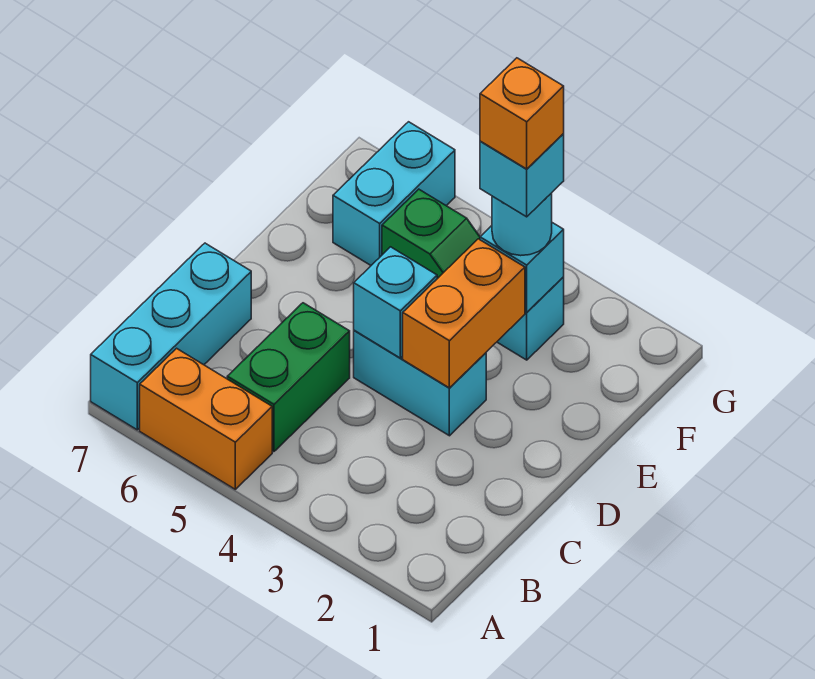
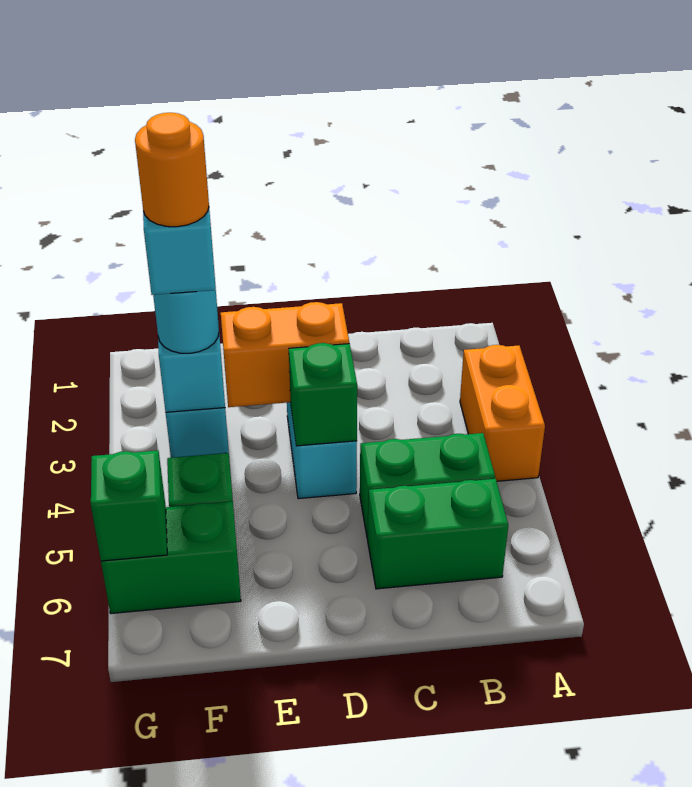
orange 1x2 brick [140,348,272,489] -> orange 1x2 brick moved to [460,345,545,481]
cyan 1x3 brick [91,243,251,430] -> none
none -> green 1x2 brick [368,479,508,589]
cyan 1x1 brick [354,247,437,358] -> green 1x1 brick [289,343,357,446]
orange 1x1 brick [480,58,564,169] -> orange 1x1 round brick [135,113,209,227]
cyan 1x2 brick [333,122,455,265] -> green 1x2 brick [101,501,241,614]
none -> green 1x1 brick [91,450,167,561]

